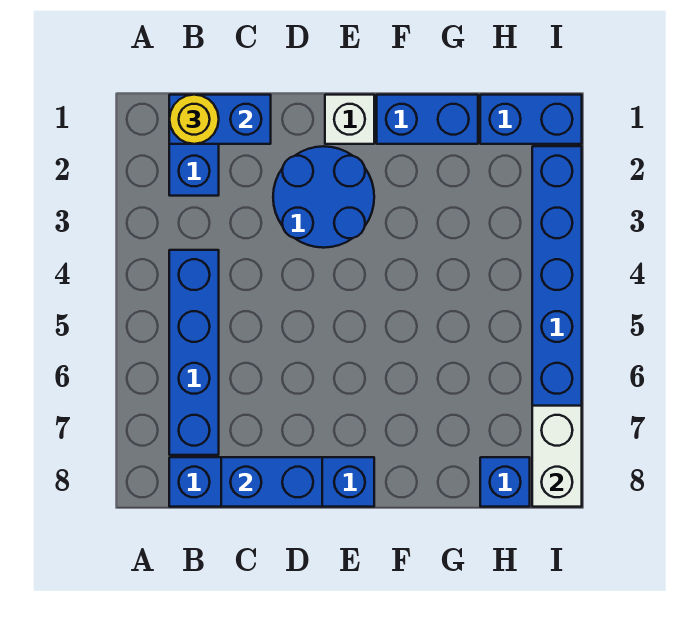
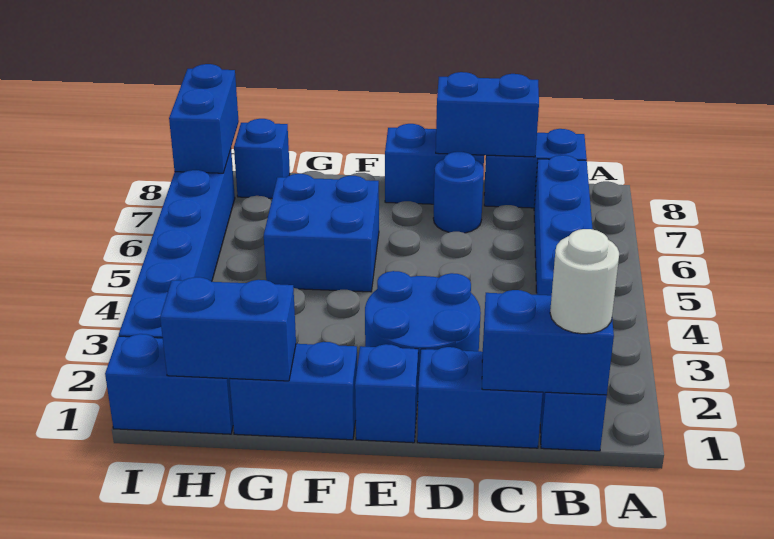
yellow 1x1 round brick [169,95,219,144] -> white 1x1 round brick [550,229,619,334]
none -> blue 1x2 brick [417,347,543,448]
none -> blue 1x1 round brick [433,152,484,233]
white 1x1 brick [325,95,374,144] -> blue 1x1 brick [355,344,418,443]
none -> blue 2x2 brick [264,173,379,292]
none -> blue 1x2 brick [160,277,296,381]
white 1x2 brick [532,406,582,507] -> blue 1x2 brick [169,64,239,173]

